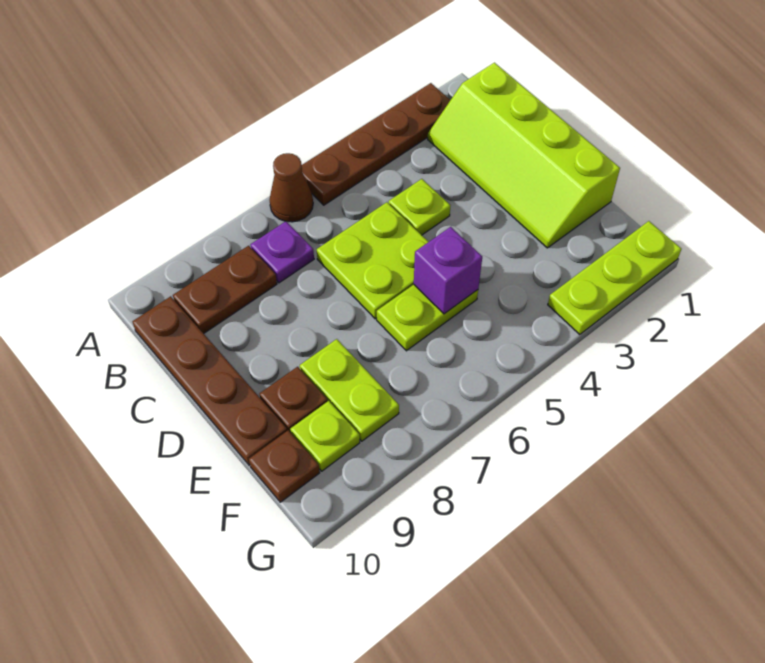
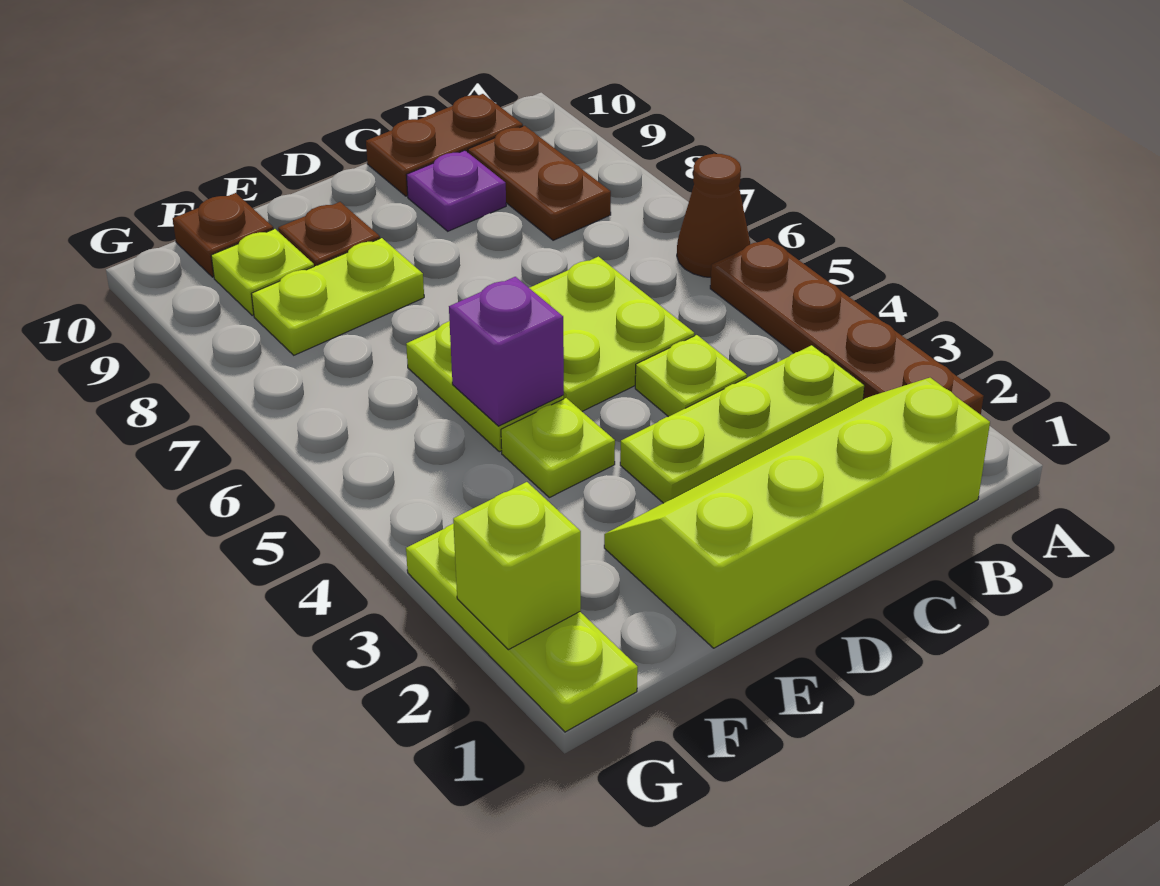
none -> lime 1x3 plate [620,345,864,503]
purple 1x1 plate [251,221,314,283] -> purple 1x1 plate moved to [407,150,506,231]
brown 1x4 plate [132,296,287,465] -> brown 1x2 plate [366,94,523,196]
none -> lime 1x1 plate [501,398,615,498]
none -> lime 1x1 brick [453,482,581,650]

